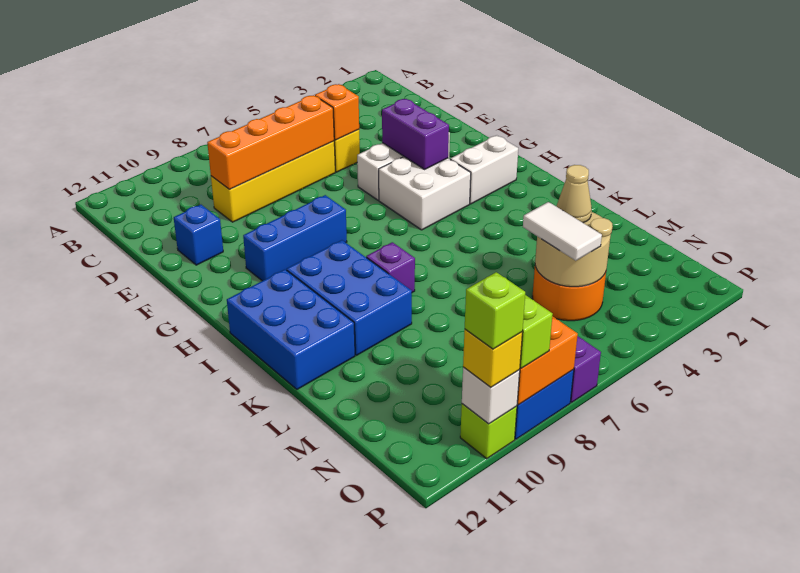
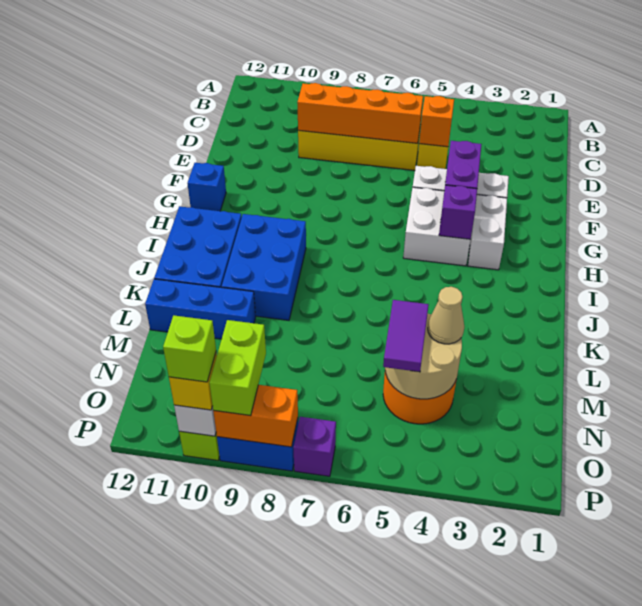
blue 1x1 brick [174,205,223,265] -> blue 1x1 brick moved to [187,163,226,211]
blue 1x3 brick [243,195,347,281] -> blue 1x3 brick moved to [145,279,256,339]
white 1x2 brick [450,135,518,204] -> white 1x2 brick turned to [468,195,507,270]
purple 1x1 brick [366,242,415,292] -> purple 1x1 brick moved to [439,185,477,239]
white 1x2 tile [523,202,602,261] -> purple 1x2 tile [383,300,429,372]

